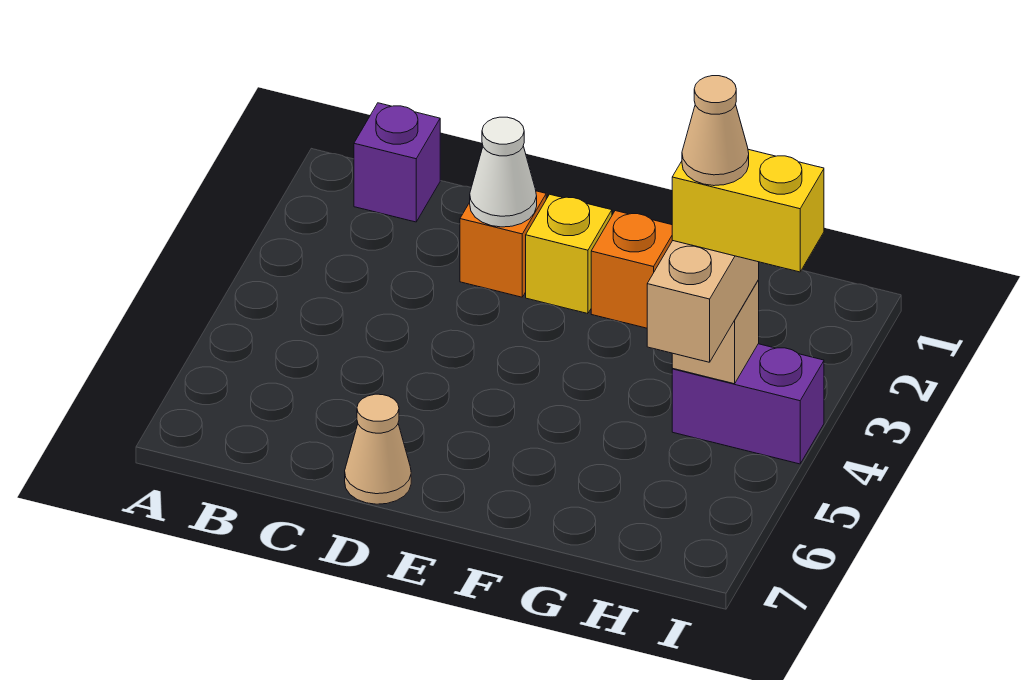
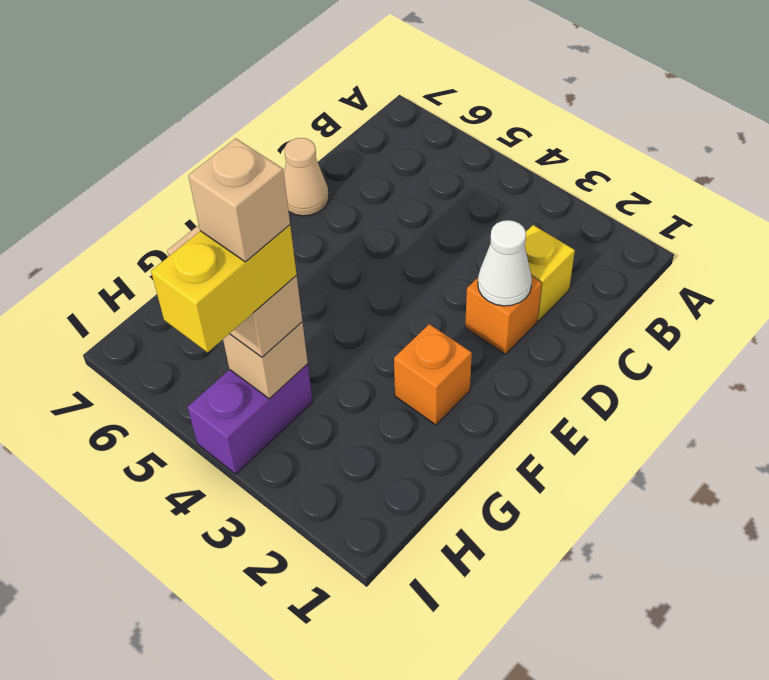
purple 1x1 brick [354,103,440,222] -> none
yellow 1x1 brick [526,194,612,314] -> yellow 1x1 brick moved to [525,225,575,321]
tan 1x1 cone [682,76,749,186] -> tan 1x1 brick [188,138,290,262]

